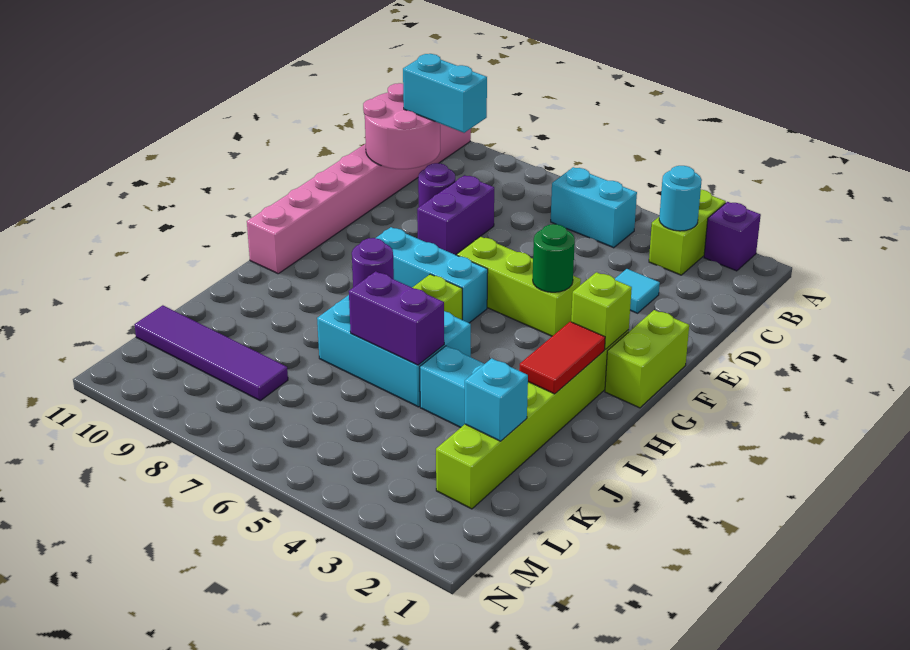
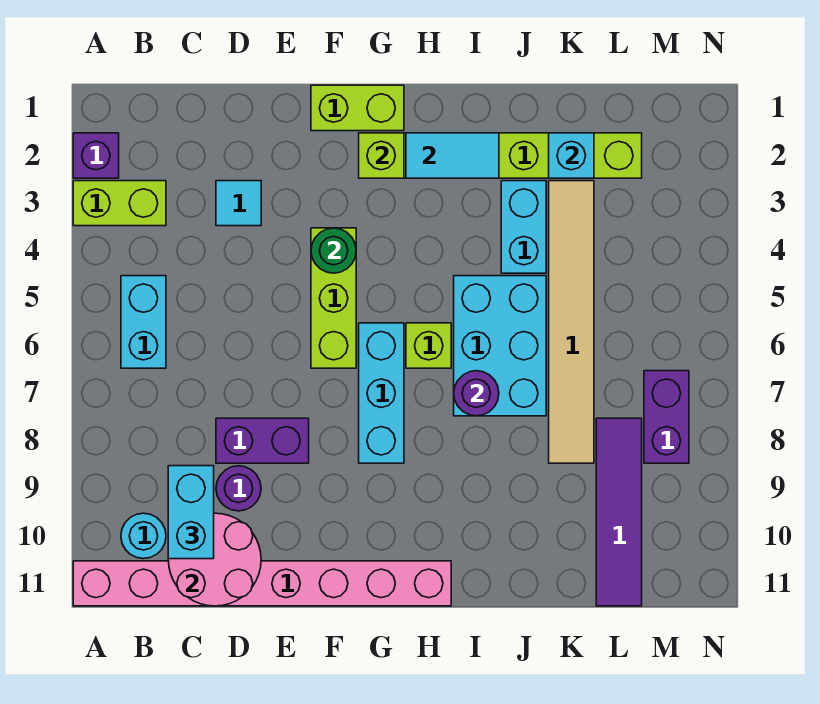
cyan 1x1 round brick [659,166,702,231] -> cyan 1x1 round brick moved to [121,513,166,559]
red 1x2 tile [519,322,605,394] -> cyan 1x2 tile [406,133,499,178]
purple 1x2 brick [349,271,444,365] -> purple 1x2 brick moved to [644,371,689,463]
none -> tan 1x6 tile [549,181,594,463]

